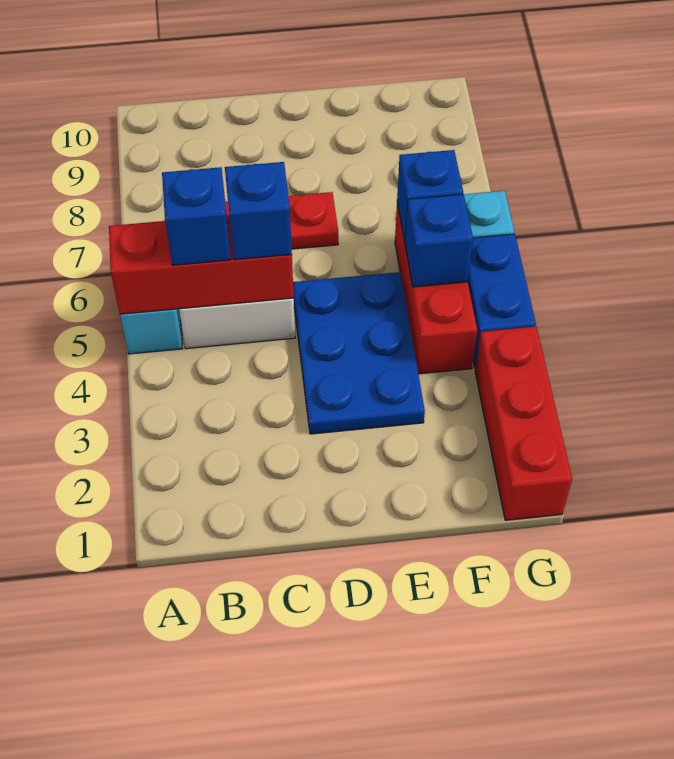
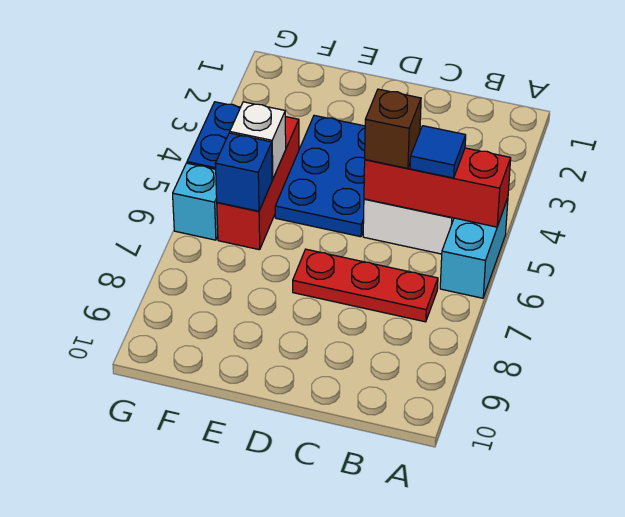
blue 1x1 brick [162,167,231,265] -> blue 1x1 tile [410,126,466,178]
blue 1x1 brick [225,162,292,260] -> brown 1x1 brick [365,89,421,168]
blue 1x1 brick [405,194,473,287] -> white 1x1 brick [230,102,286,179]
red 1x3 brick [475,327,572,520] -> none

